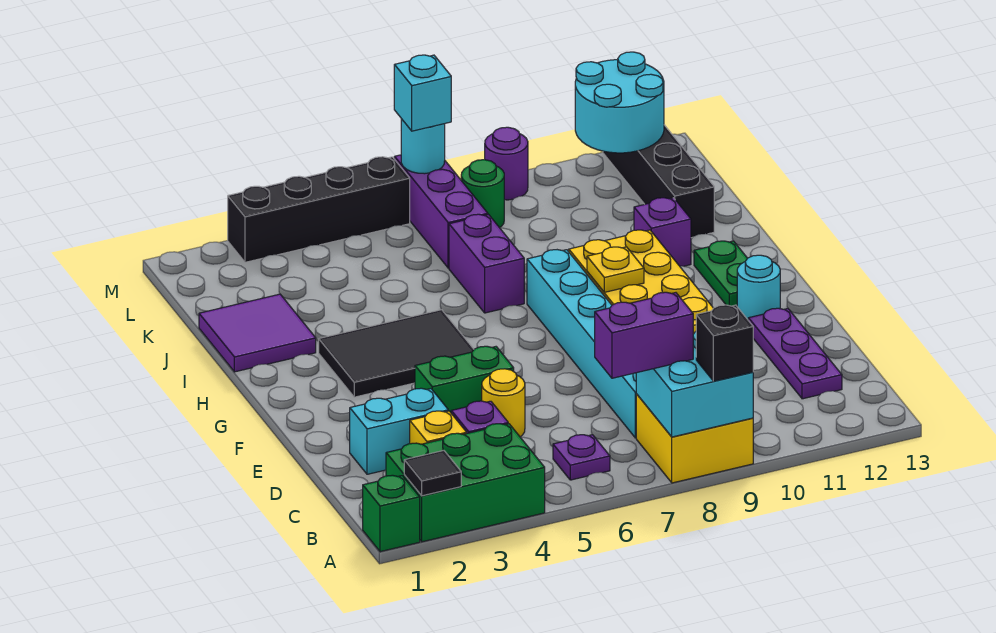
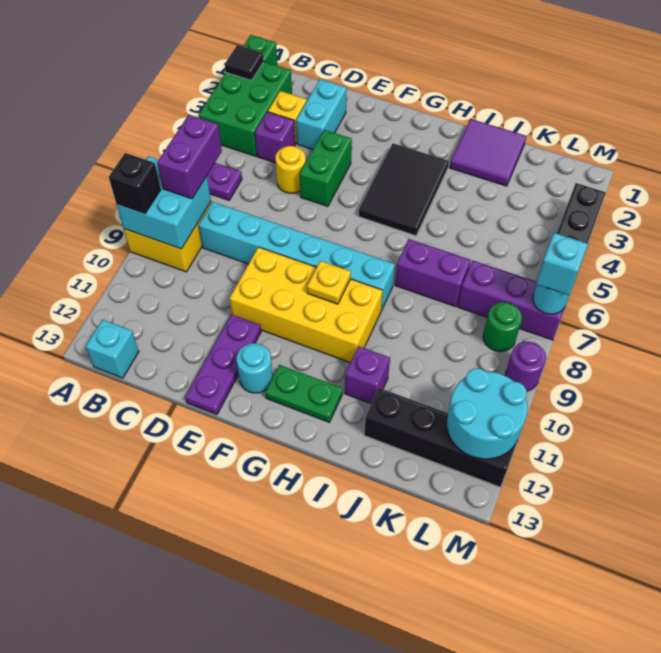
none -> cyan 1x1 brick [86,320,139,378]
purple 1x3 plate [748,308,842,399] -> purple 1x3 plate turned to [185,314,261,415]

